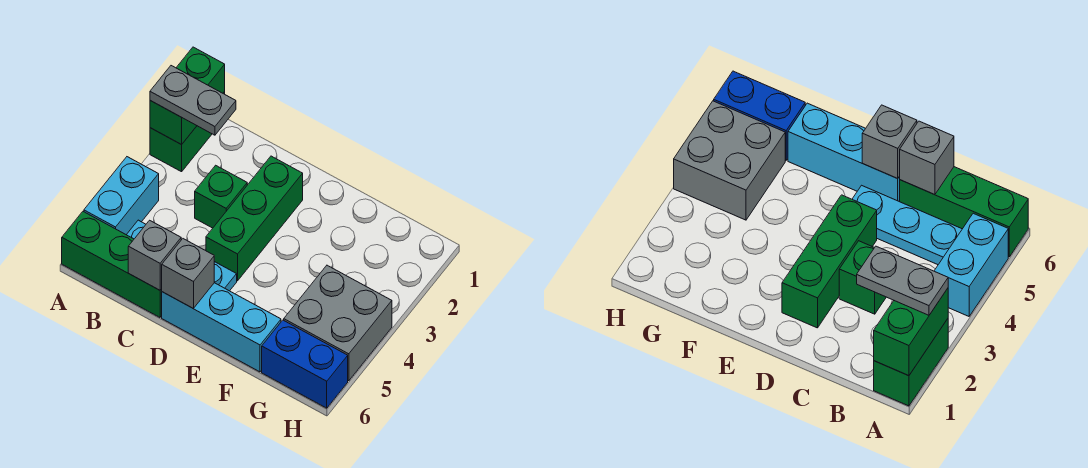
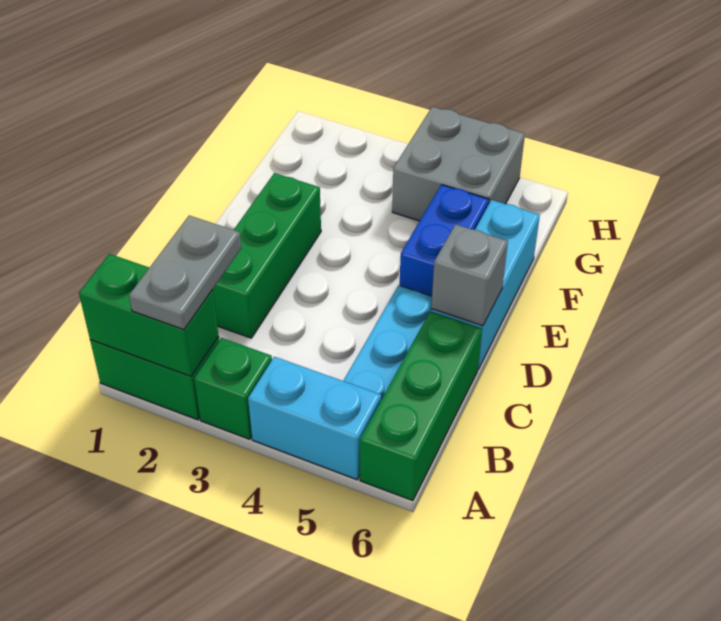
green 1x1 brick [195,165,247,228] -> green 1x1 brick moved to [194,338,272,439]
grey 1x1 brick [128,220,181,290] -> none
green 1x3 brick [206,156,303,281] -> green 1x3 brick turned to [213,173,321,338]
blue 1x2 brick [262,320,348,408] -> blue 1x2 brick moved to [400,185,489,296]

